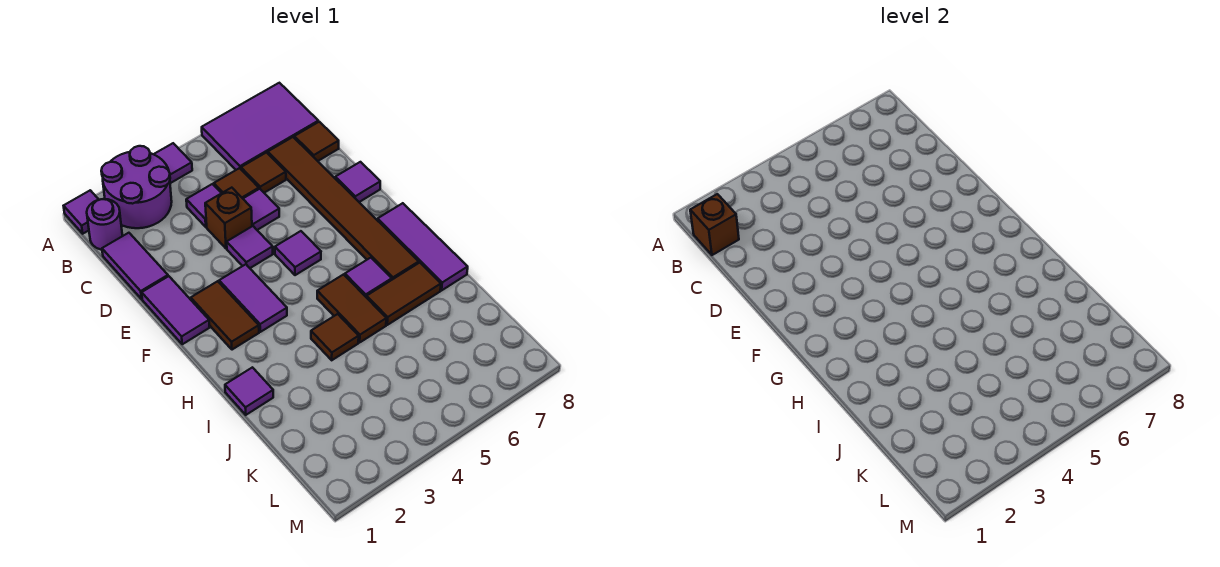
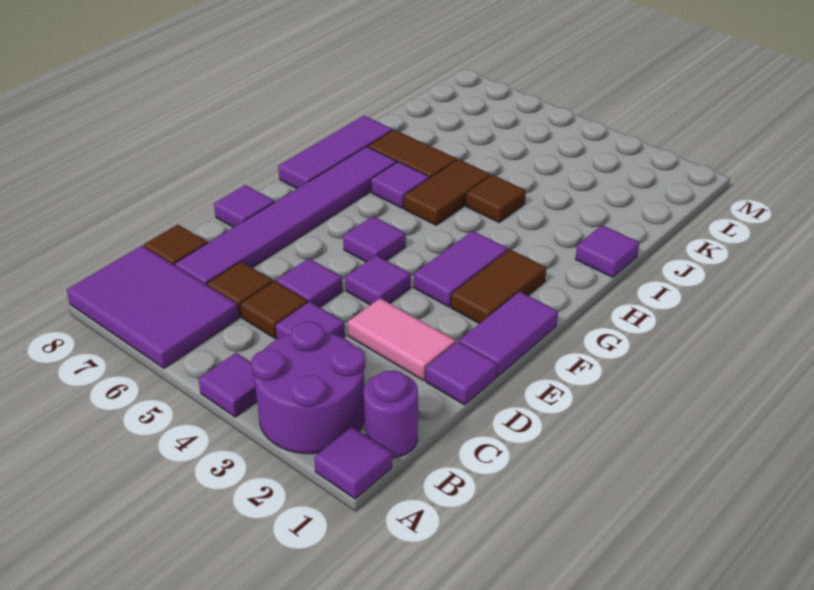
brown 1x1 brick [690,194,739,255] -> none
purple 1x2 tile [102,233,168,299] -> purple 1x1 tile [426,342,497,405]
brown 1x6 tile [268,137,419,280] -> purple 1x6 tile [175,147,397,285]
none -> pink 1x2 tile [348,298,456,381]
brown 1x1 brick [205,188,252,248] -> none

